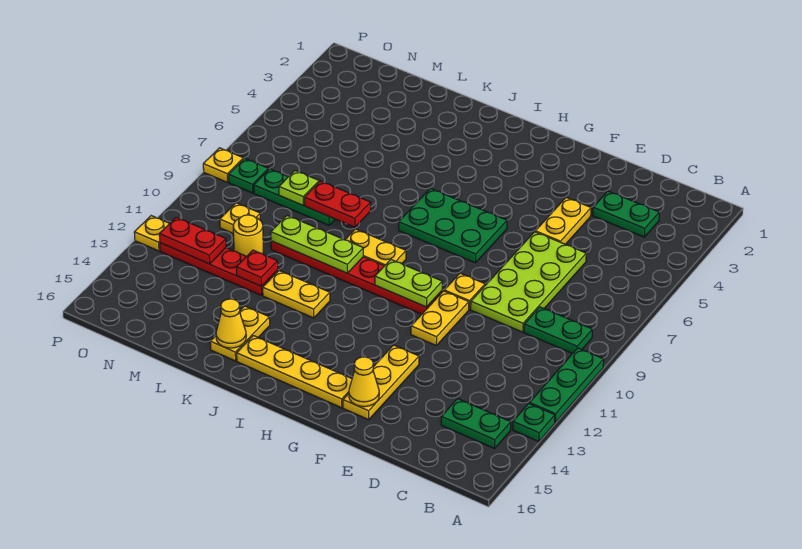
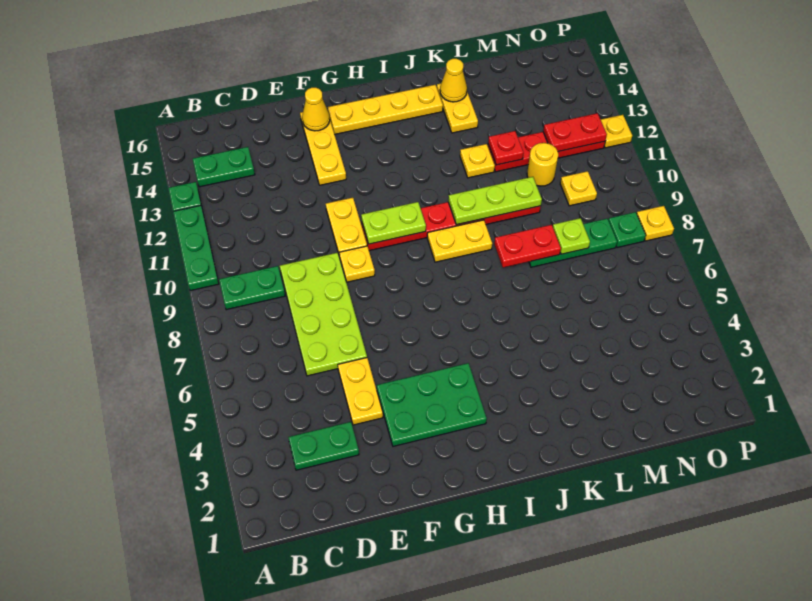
green 2x3 plate [399,188,507,263] -> green 2x3 plate moved to [377,363,487,446]
yellow 1x2 plate [263,271,330,318] -> yellow 1x1 plate [460,144,495,178]

